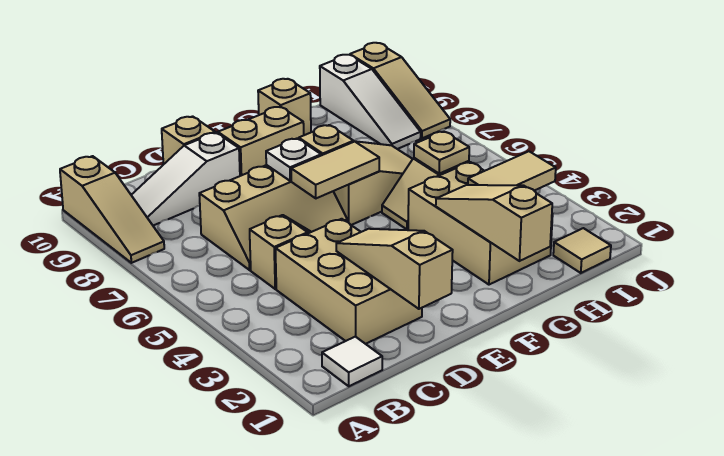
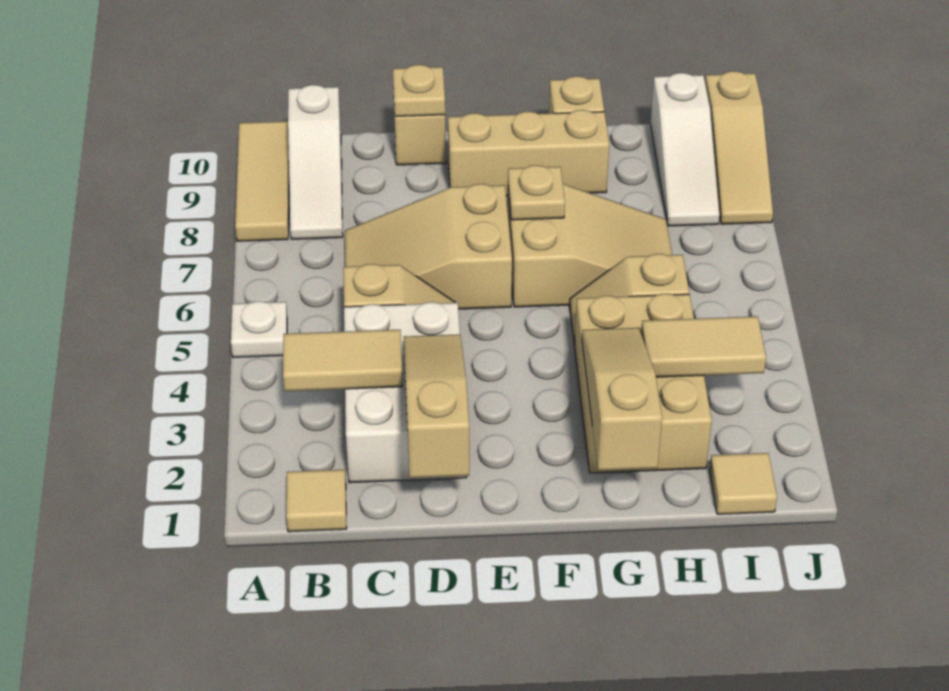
tan 1x3 slope [60,156,164,263] -> tan 1x3 tile [235,121,289,241]
white 1x1 tile [322,337,382,386] -> tan 1x1 tile [286,469,347,532]
white 1x3 slope [131,133,240,226] -> white 1x3 slope turned to [288,85,343,239]
tan 2x3 brick [275,219,422,344] -> white 2x3 brick [344,302,467,483]
tan 2x3 slope [199,165,347,270] -> tan 2x3 slope turned to [345,184,512,309]
tan 1x2 tile [291,142,379,198] -> tan 1x2 tile moved to [283,330,403,391]
white 1x1 plate [266,138,321,181] -> white 1x1 plate moved to [231,301,287,357]
tan 1x2 brick [218,107,304,176] -> tan 1x3 brick [448,110,609,196]
tan 1x1 plate [414,131,469,174] -> tan 1x1 plate moved to [393,65,445,117]

